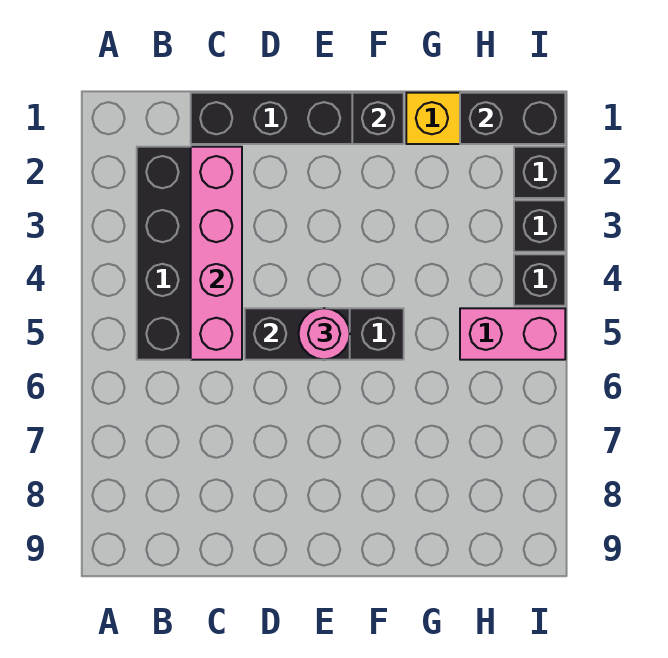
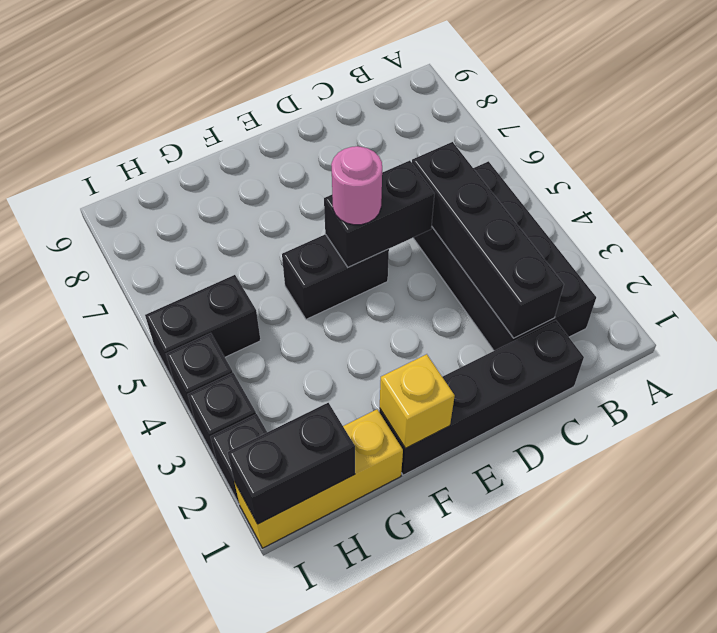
pink 1x4 brick [191,147,242,360] -> black 1x4 brick [412,142,564,338]
black 1x1 brick [352,93,404,144] -> yellow 1x1 brick [380,354,455,448]
pink 1x2 brick [460,308,565,360] -> black 1x2 brick [145,275,261,381]

